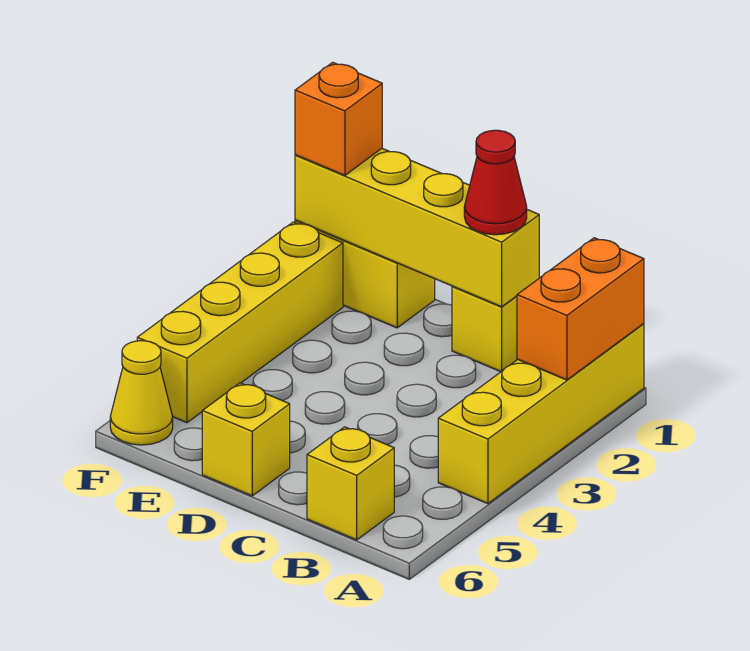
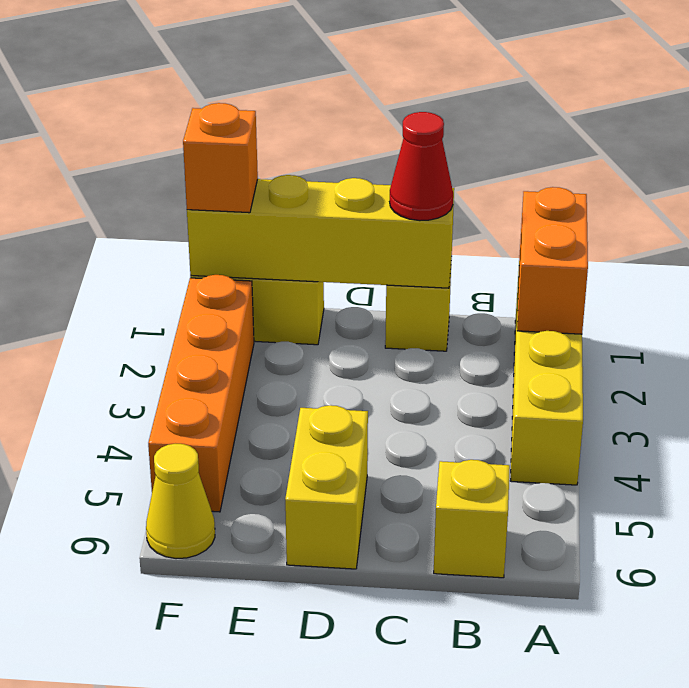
yellow 1x1 brick [202,383,290,496] -> yellow 1x2 brick [285,405,368,569]
yellow 1x4 brick [137,222,343,423] -> orange 1x4 brick [148,275,254,512]

